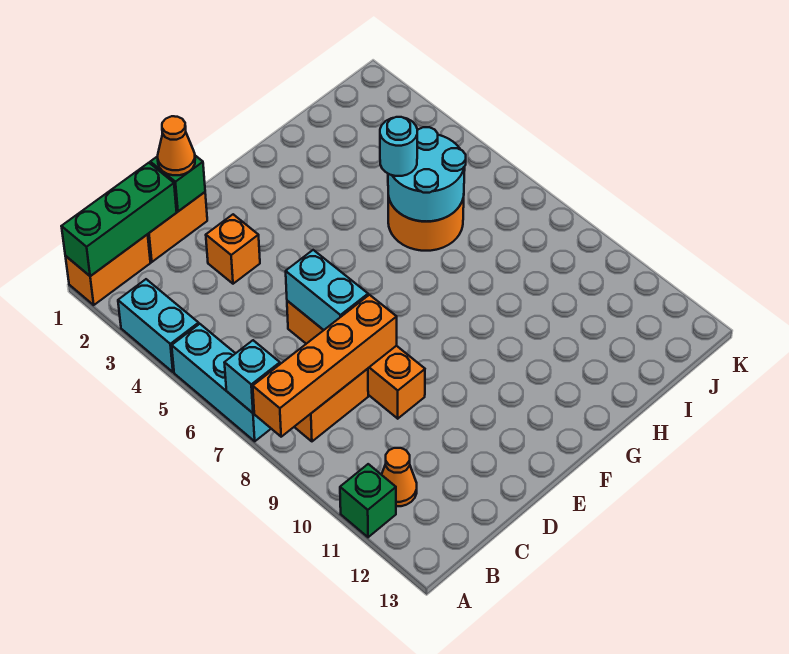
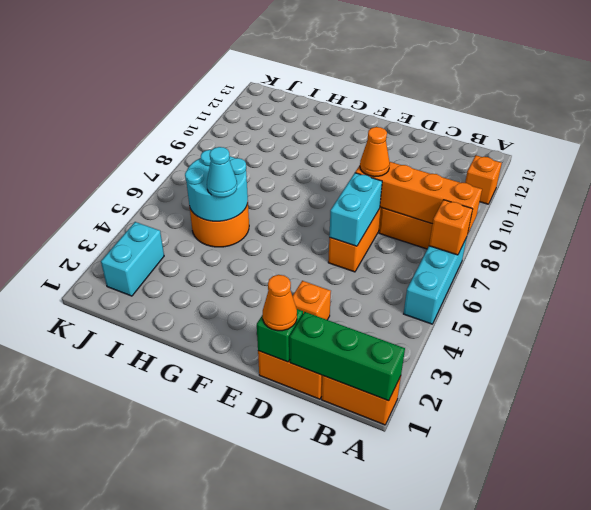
cyan 1x2 brick [118,279,199,372] -> cyan 1x2 brick moved to [101,222,164,296]
cyan 1x1 brick [224,340,280,413] -> orange 1x1 brick [429,200,473,255]
green 1x1 brick [340,464,396,537] -> orange 1x1 brick [465,155,502,204]
orange 1x1 cone [382,448,417,506] -> orange 1x1 cone moved to [360,127,390,177]
cyan 1x1 round brick [380,117,417,176] -> cyan 1x1 cone [207,147,237,197]

